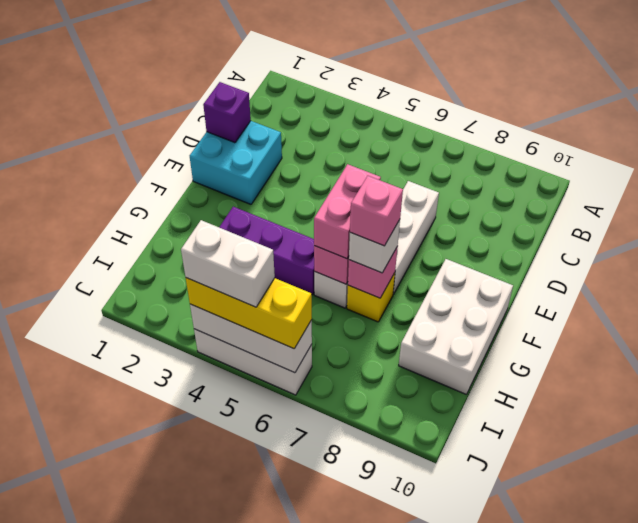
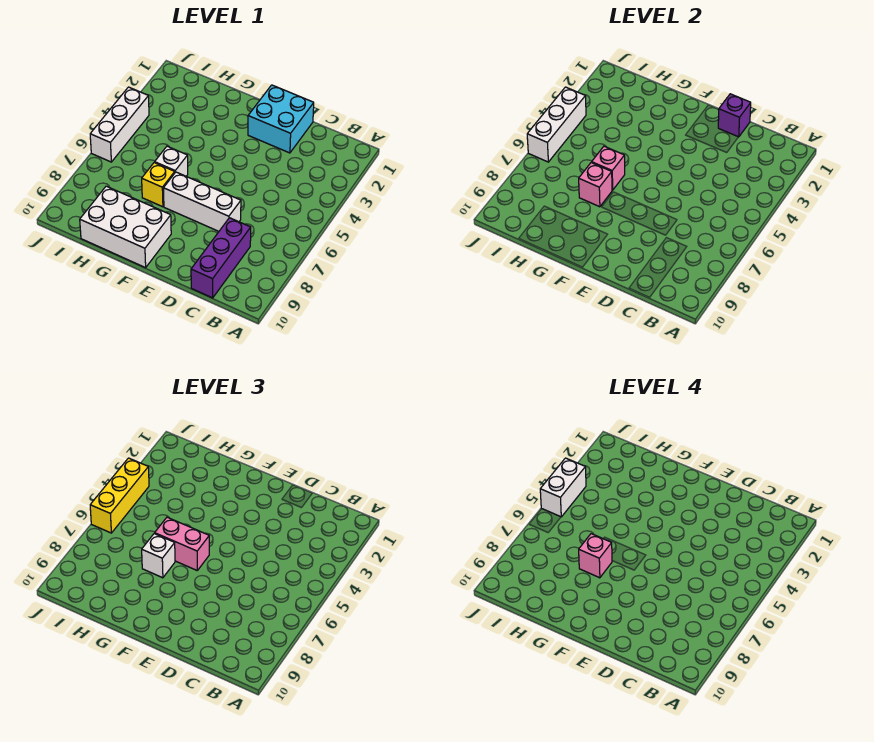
purple 1x3 brick [219,207,315,295] -> purple 1x3 brick moved to [191,218,251,298]

